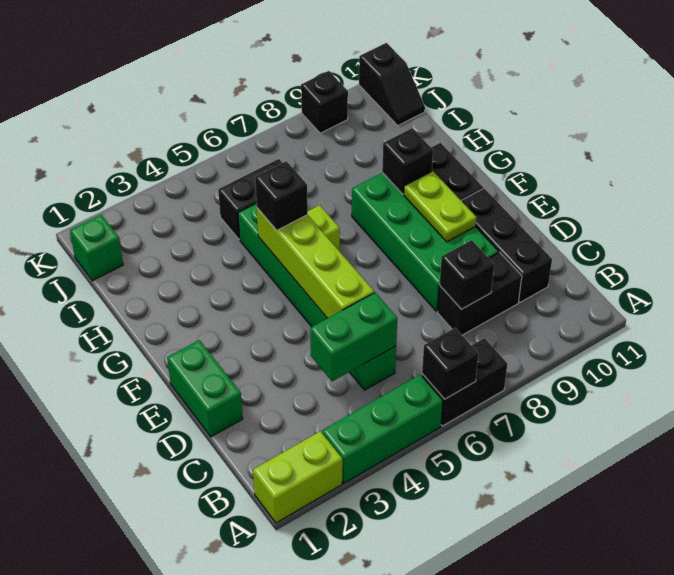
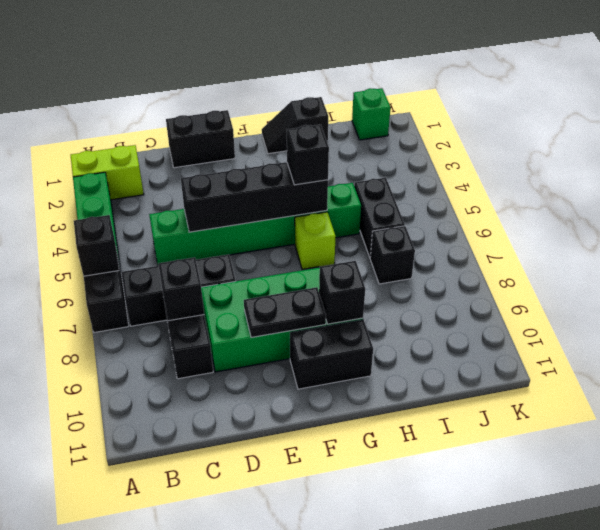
lime 1x2 brick [253,431,343,523] -> lime 1x2 brick turned to [71,145,144,200]
green 1x2 brick [310,293,397,381] -> none
black 1x3 brick [461,188,552,302] -> black 1x3 brick moved to [121,254,235,326]
green 1x2 brick [167,340,243,437] -> black 1x2 brick [166,110,235,168]
lime 1x4 brick [257,208,374,318] -> black 1x4 brick [181,162,328,232]
lime 1x2 plate [404,171,477,242] -> black 1x2 plate [244,287,326,338]
black 1x2 slope [359,43,425,125] -> black 1x2 slope moved to [262,97,328,154]
black 1x1 brick [301,71,348,133] -> black 1x1 brick moved to [370,226,415,284]

